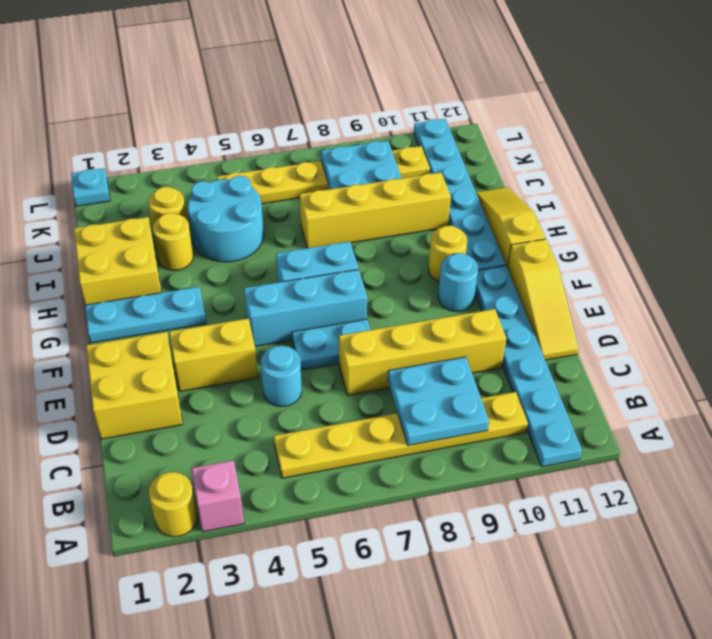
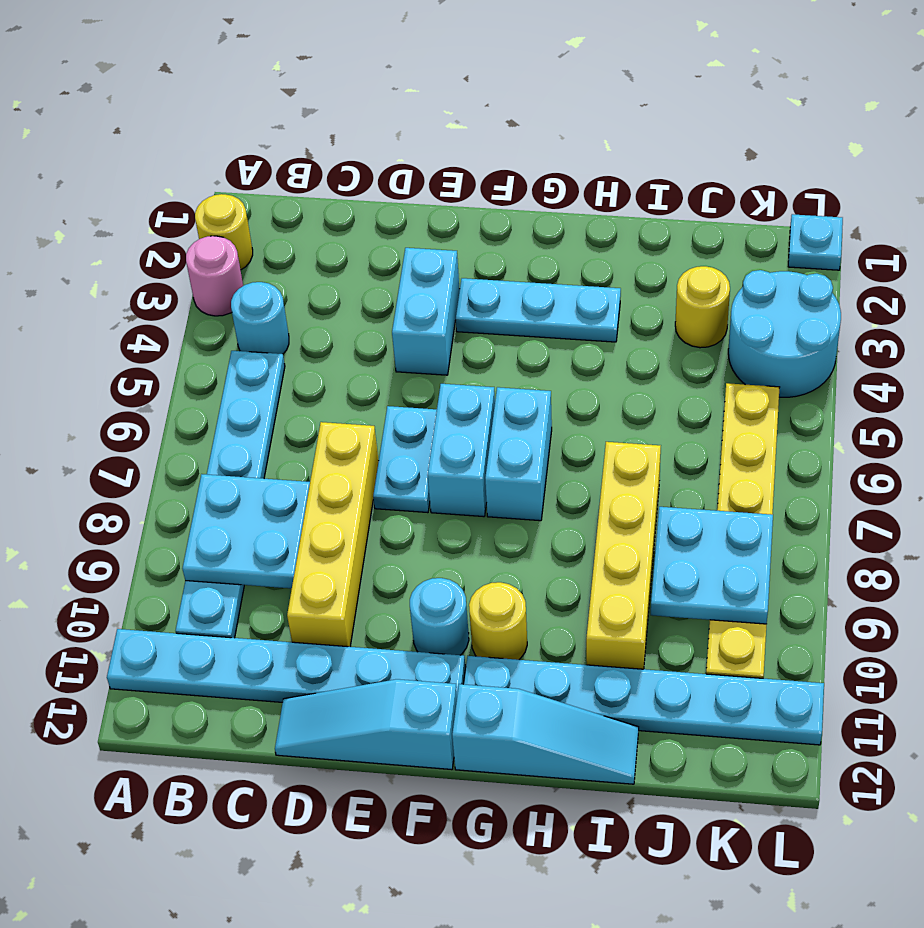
pink 1x1 brick [191,460,244,532] -> pink 1x1 round brick [186,236,243,316]
yellow 1x6 plate [274,392,528,478] -> cyan 1x6 plate [175,351,285,638]
yellow 2x2 brick [86,332,183,439] -> none
cyan 1x1 round brick [261,346,302,407] -> cyan 1x1 round brick moved to [231,282,289,354]
yellow 1x3 slope [507,239,579,360] -> cyan 1x3 slope [275,679,457,770]
yellow 1x2 brick [169,319,258,391] -> cyan 1x2 brick [392,248,460,375]
cyan 1x3 brick [244,269,367,346] -> cyan 1x2 brick [428,384,495,517]
cyan 1x3 plate [85,287,206,343] -> cyan 1x3 plate turned to [456,278,621,342]
yellow 1x3 slope [476,187,545,268] -> cyan 1x3 slope [452,684,639,784]
yellow 2x2 brick [74,217,161,305] -> none
yellow 1x1 round brick [153,213,193,270] -> none
cyan 2x2 round brick [188,176,264,262] -> cyan 2x2 round brick moved to [728,270,841,397]

